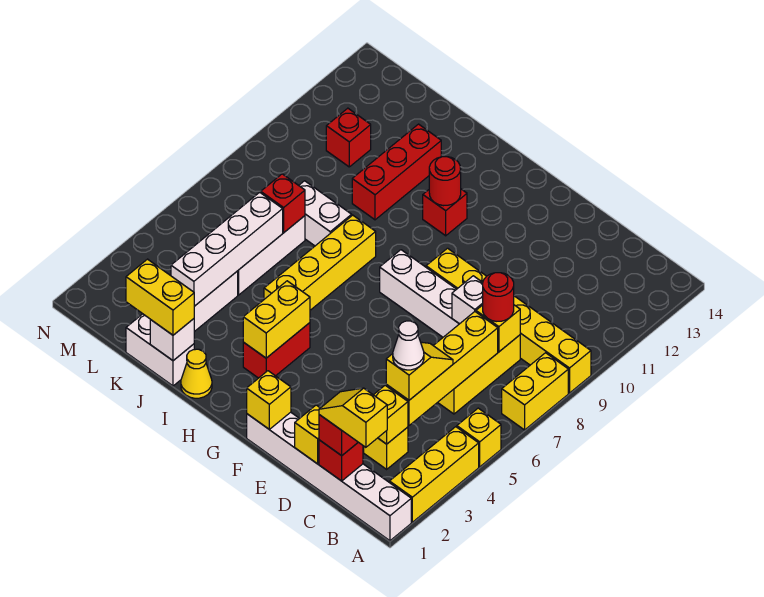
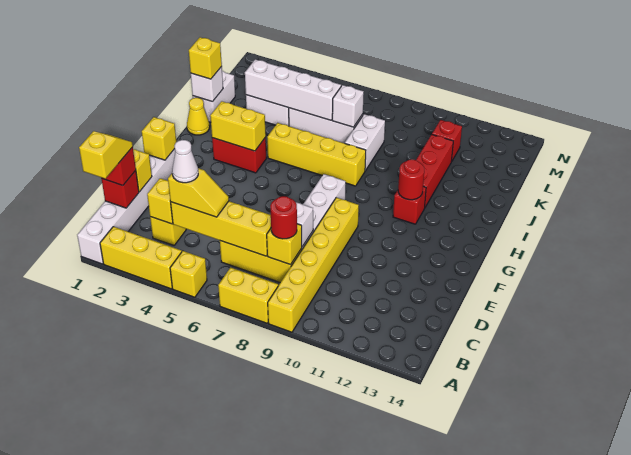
yellow 1x2 brick [126,259,194,335] -> yellow 1x1 brick [189,37,222,79]
red 1x3 brick [352,124,441,220] -> red 1x3 brick turned to [416,135,453,207]
red 1x1 brick [261,174,305,232] -> white 1x1 brick [332,85,364,127]

